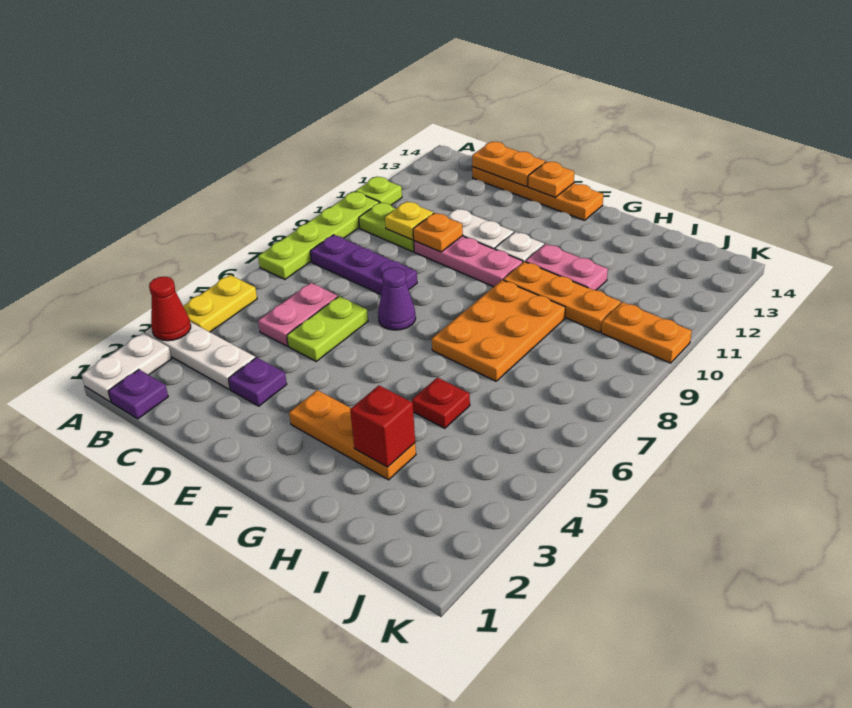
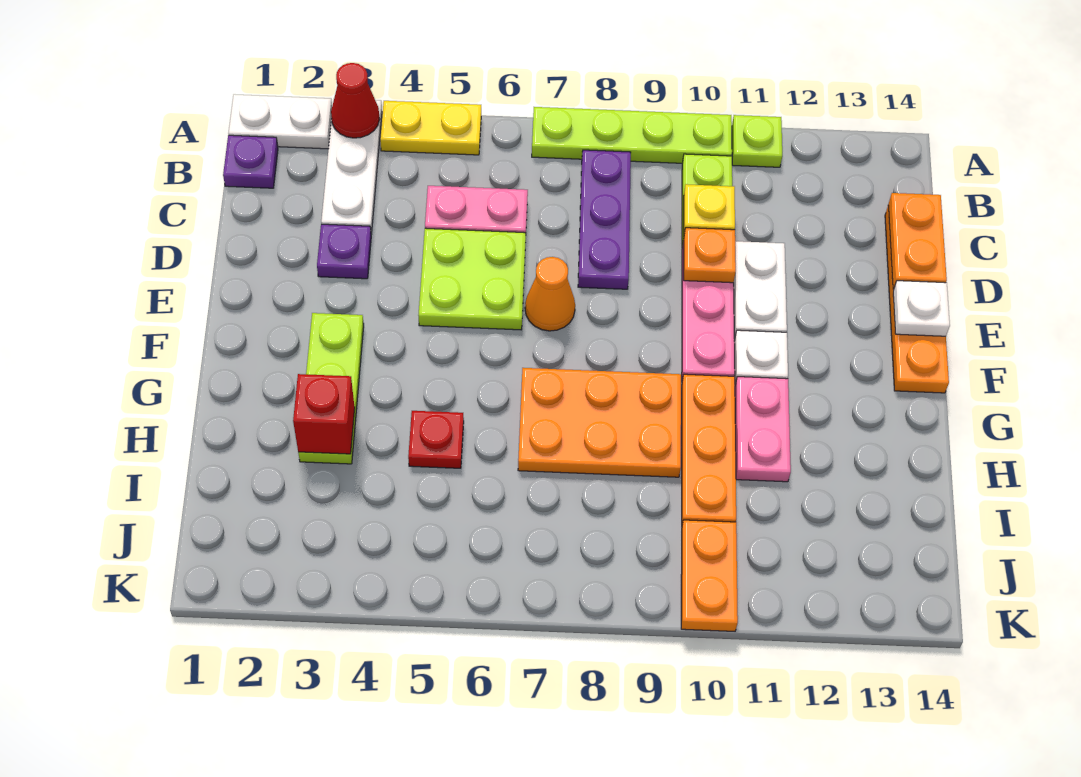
lime 1x2 plate [287,296,368,361] -> lime 2x2 plate [418,228,526,330]
purple 1x1 cone [378,267,416,330] -> orange 1x1 cone [525,257,575,331]
orange 1x1 plate [528,162,574,197] -> white 1x1 plate [893,281,950,336]
orange 1x3 plate [289,390,416,480] -> lime 1x3 plate [298,313,364,464]

